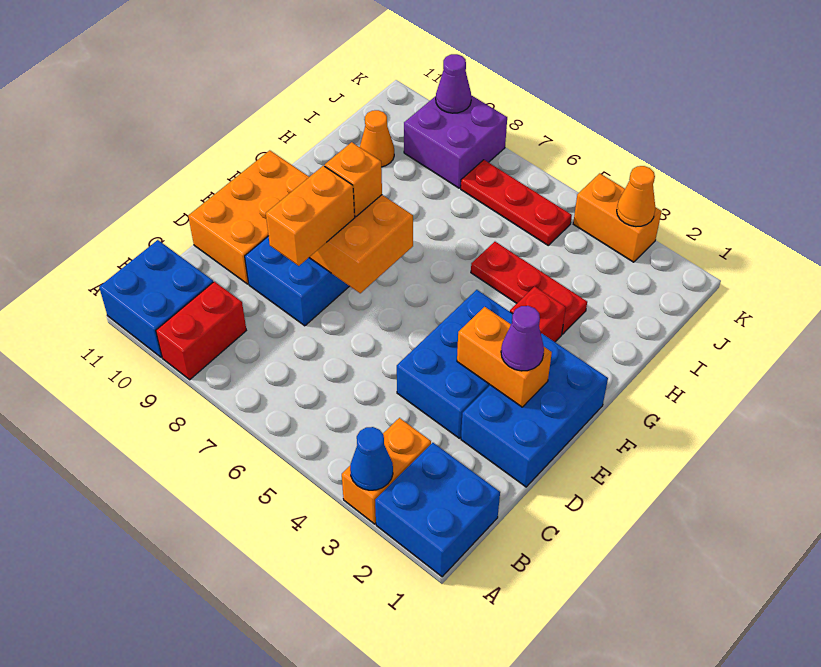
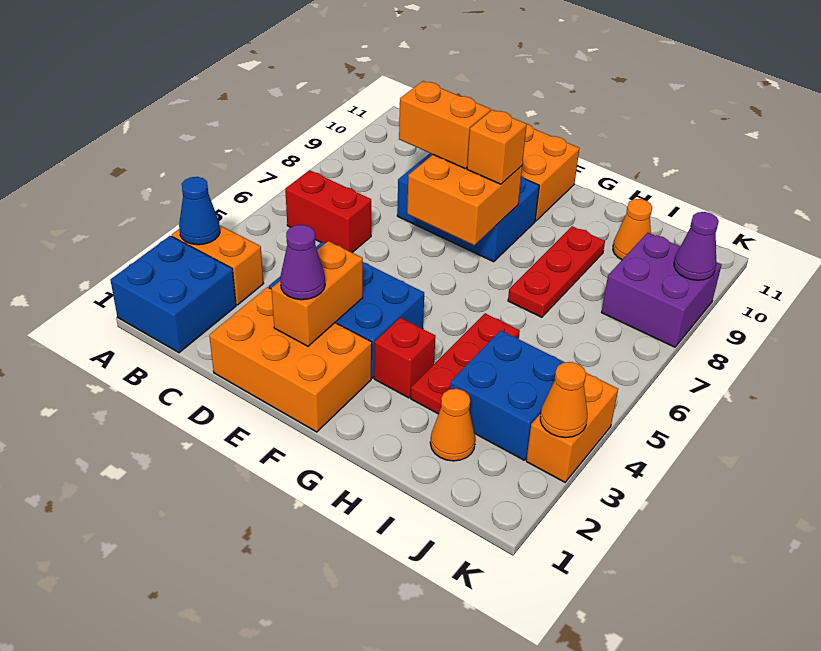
red 1x2 brick [156,282,246,380] -> red 1x2 brick moved to [285,170,371,253]
blue 2x2 brick [99,240,213,358] -> blue 2x2 brick moved to [450,330,565,460]
blue 2x3 brick [461,334,608,487] -> orange 2x3 brick [209,287,372,432]
none -> orange 1x1 cone [430,389,475,461]
red 1x3 plate [461,160,572,245] -> red 1x3 plate moved to [508,226,605,317]

